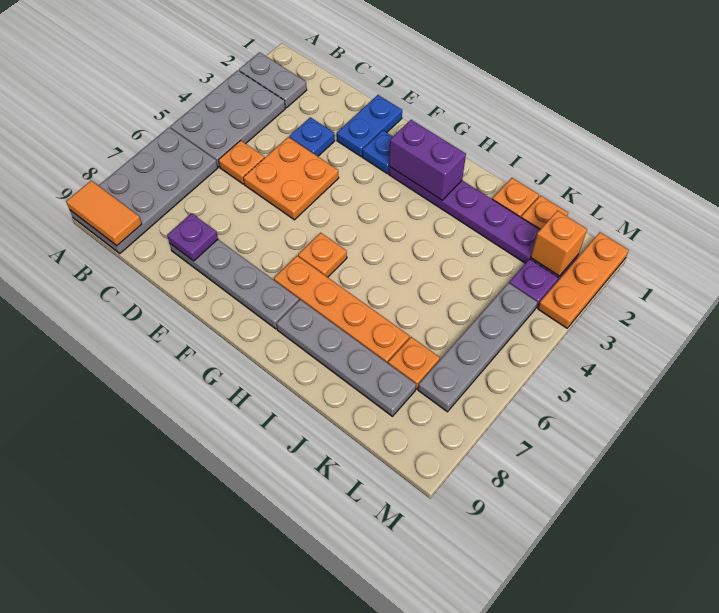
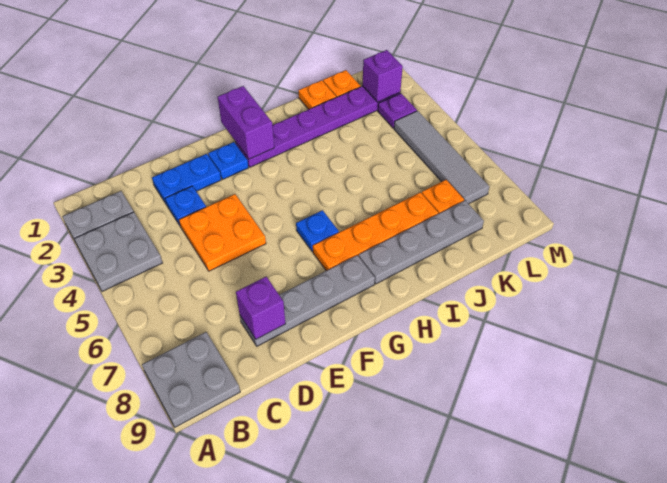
grey 2x3 plate [170,70,285,167] -> grey 2x2 plate [74,212,162,291]
grey 2x4 plate [70,128,218,253] -> grey 2x2 plate [142,332,240,427]
orange 1x2 tile [66,181,142,246] -> none
orange 1x1 plate [219,140,264,184] -> none
purple 1x1 plate [167,213,218,261] -> purple 1x1 brick [236,277,286,339]
blue 1x2 plate [337,95,402,156] -> blue 1x2 plate turned to [152,154,221,203]
purple 1x2 brick [389,120,466,200] -> purple 1x2 brick turned to [218,86,274,159]
orange 1x1 plate [298,233,347,277] -> blue 1x1 plate [296,210,339,252]
orange 1x1 brick [531,211,587,276] -> purple 1x1 brick [362,50,403,102]
grey 1x4 plate [418,283,537,412] -> grey 1x4 tile [394,111,489,204]
orange 1x3 plate [538,232,629,328] -> none

